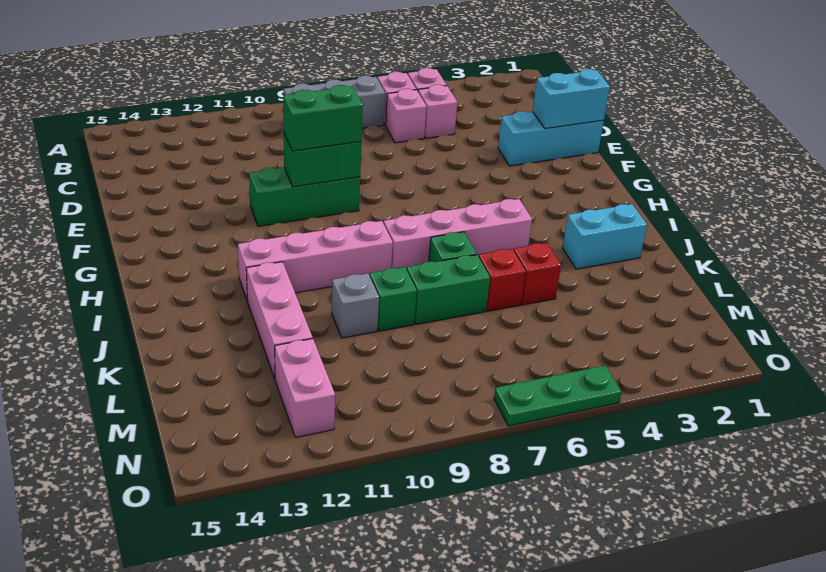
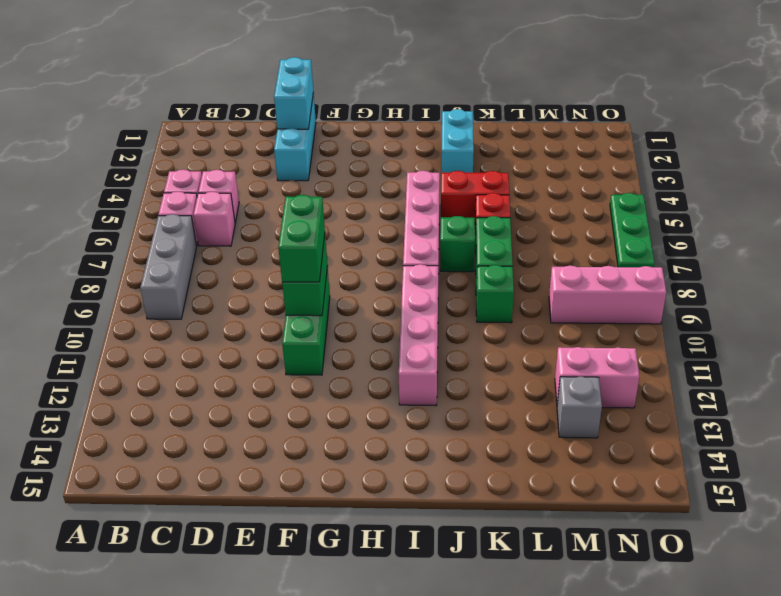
pink 1x3 brick [246,262,313,378] -> pink 1x3 brick moved to [549,266,666,324]
red 1x1 brick [514,243,561,305] -> red 1x2 brick [441,171,509,218]
grey 1x1 brick [332,273,379,338] -> grey 1x1 brick moved to [557,377,602,438]

